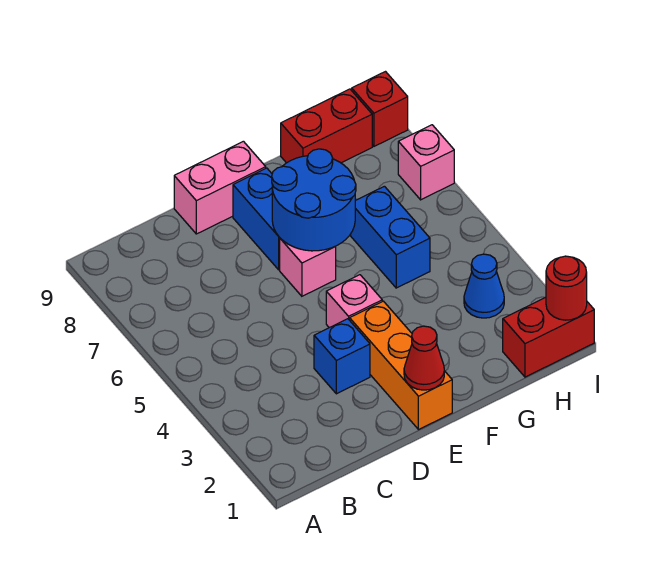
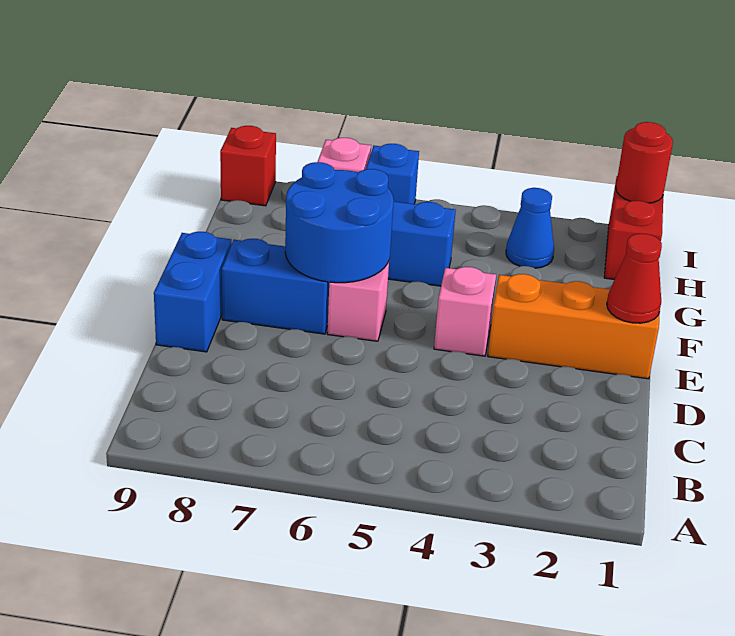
blue 1x1 brick [314,319,370,394] -> blue 1x1 brick moved to [366,144,419,204]
pink 1x2 brick [174,141,266,234] -> blue 1x2 brick [154,232,231,352]
red 1x2 brick [281,89,372,163] -> none

